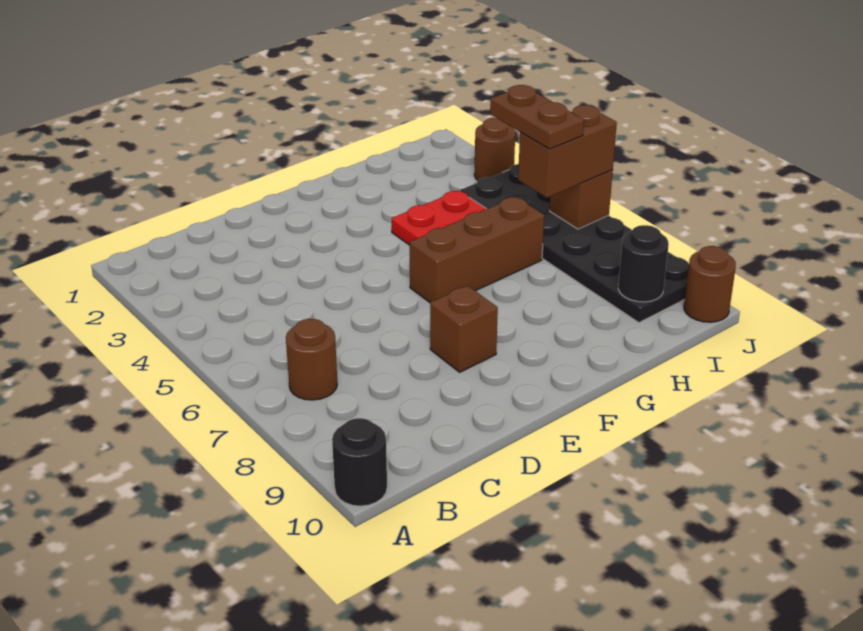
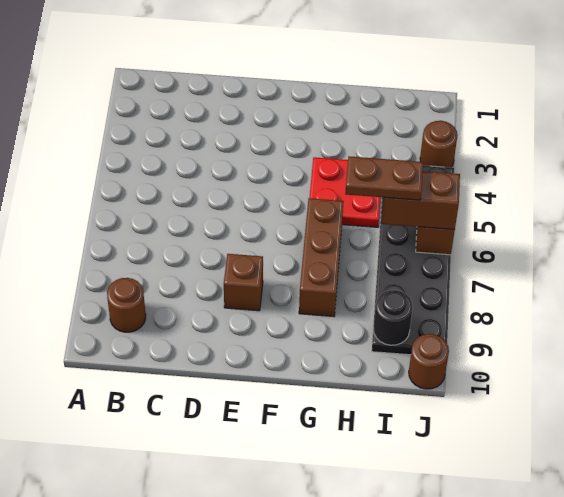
black 1x1 round brick [332,418,387,506] -> none
brown 1x1 round brick [286,319,337,400] -> brown 1x1 round brick moved to [107,278,146,332]
brown 1x3 brick [410,197,544,303] -> brown 1x3 brick turned to [299,198,344,316]
brown 1x2 plate [490,85,584,149] -> brown 1x2 plate turned to [345,156,423,200]

